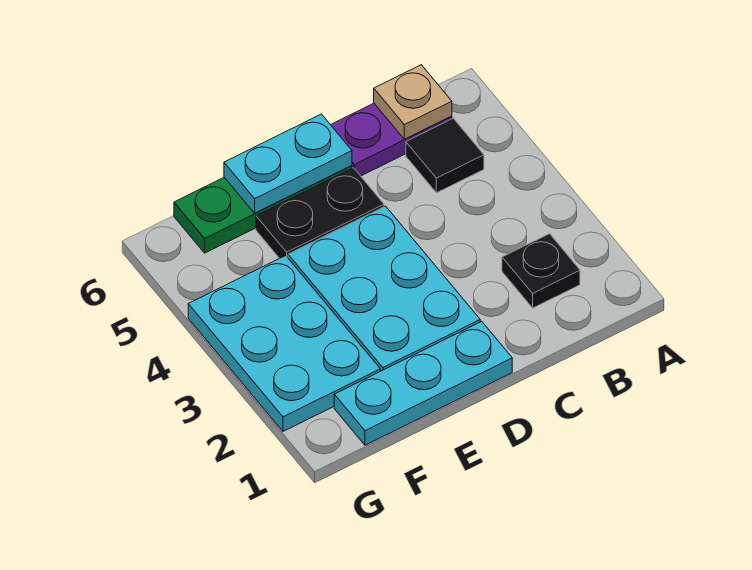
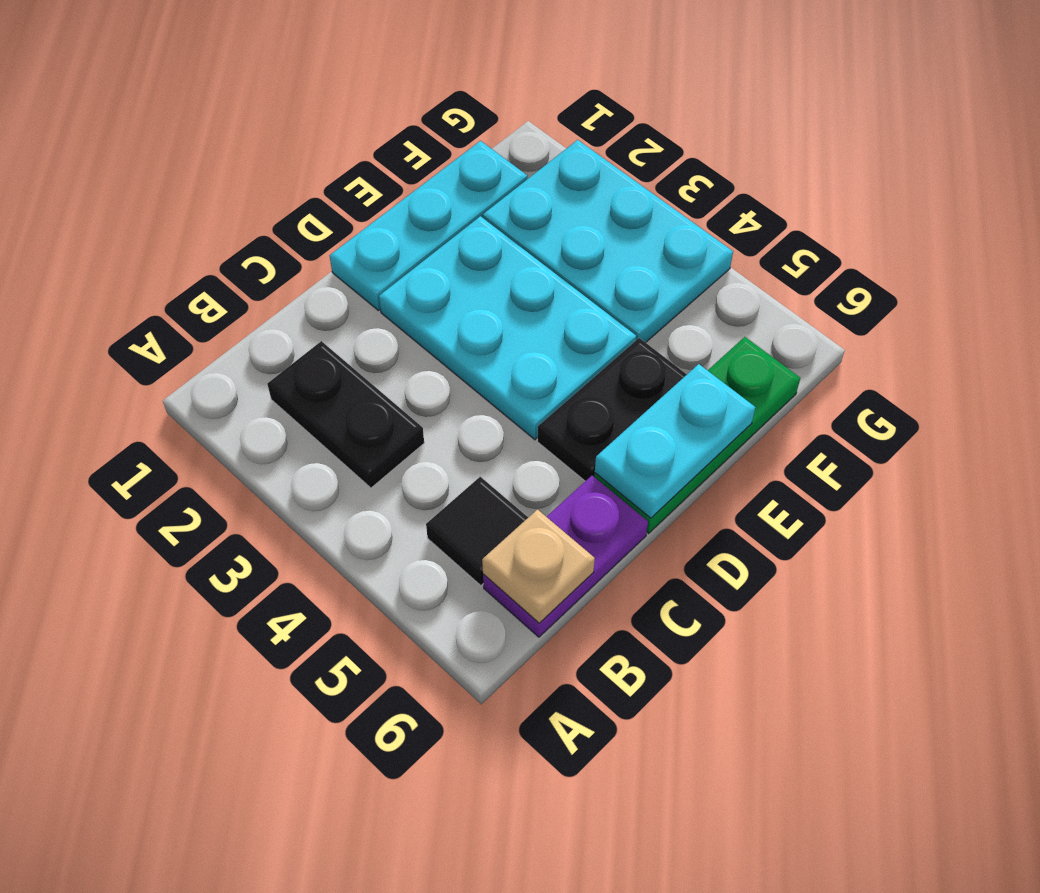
black 1x1 plate [502,234,580,308] -> black 1x2 plate [267,341,424,488]

